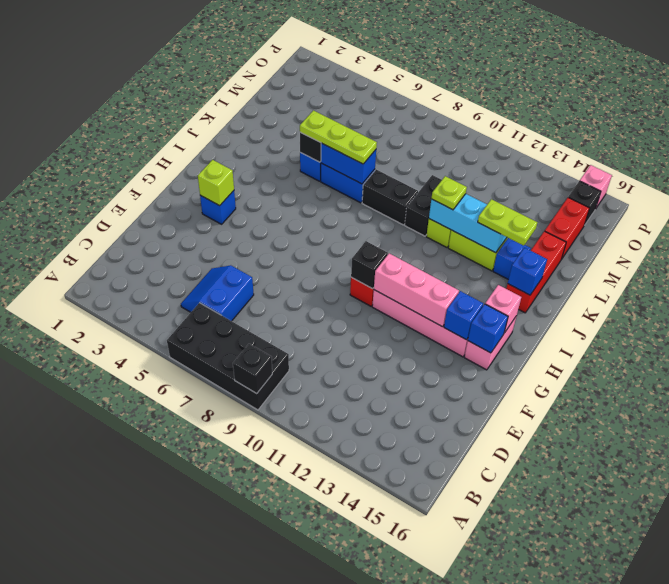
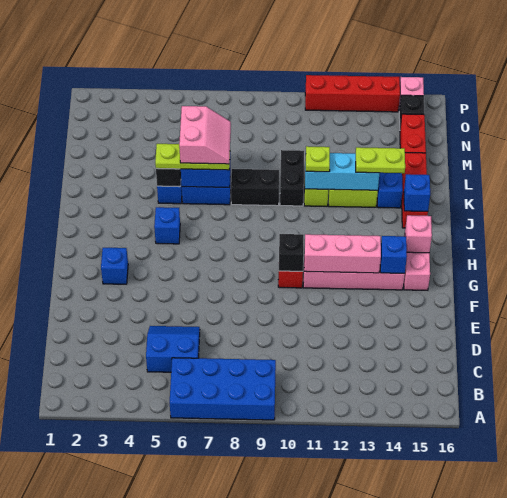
black 2x4 brick [167,303,289,410] -> blue 2x4 brick [170,358,276,420]
black 1x1 brick [233,344,272,394] -> none
blue 2x2 slope [181,265,254,321] -> blue 2x2 slope turned to [146,326,200,372]
lime 1x1 brick [198,160,234,206] -> none
blue 1x1 brick [468,304,508,353] -> blue 1x1 brick moved to [154,207,180,244]
none -> pink 2x2 slope [179,106,231,164]
none -> red 1x4 brick [305,75,400,112]

